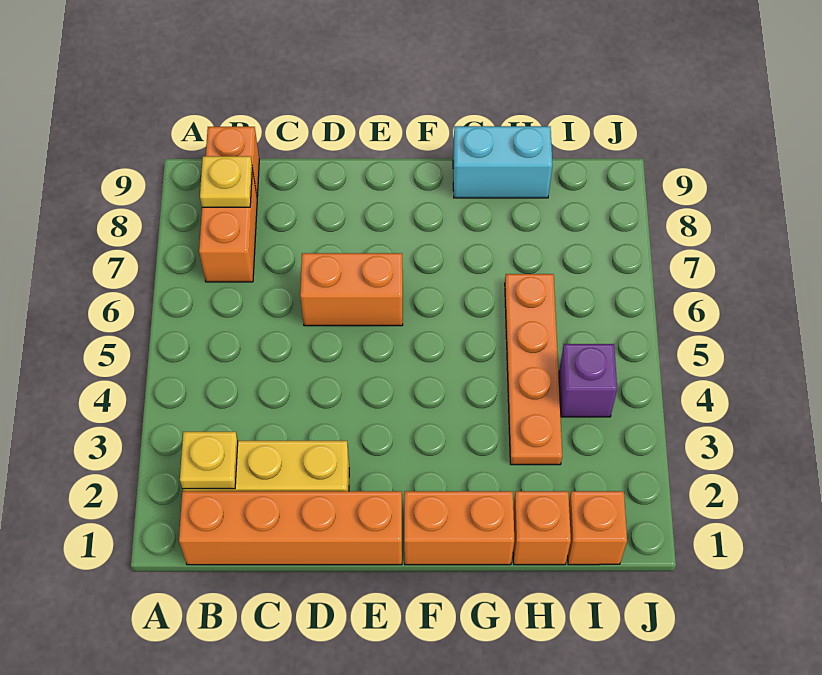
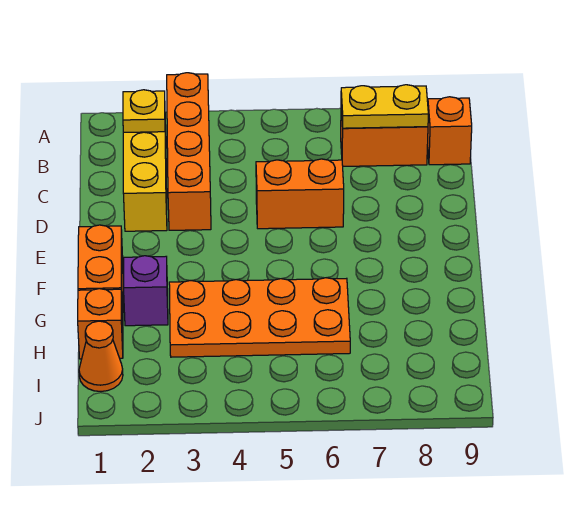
orange 1x4 brick [179,491,402,565] -> orange 1x4 brick moved to [167,73,211,230]
yellow 1x1 plate [200,156,252,207] -> yellow 1x2 plate [341,85,428,128]
orange 1x2 brick [300,253,403,326] -> orange 1x2 brick turned to [256,159,344,229]
cyan 1x2 brick [453,126,552,198] -> none
orange 1x4 plate [505,274,562,465] -> orange 2x4 plate [169,278,350,357]
orange 1x1 brick [568,491,627,565] -> orange 1x1 cone [79,321,123,391]
purple 1x1 brick [559,344,617,417] -> purple 1x1 brick moved to [124,256,168,326]

